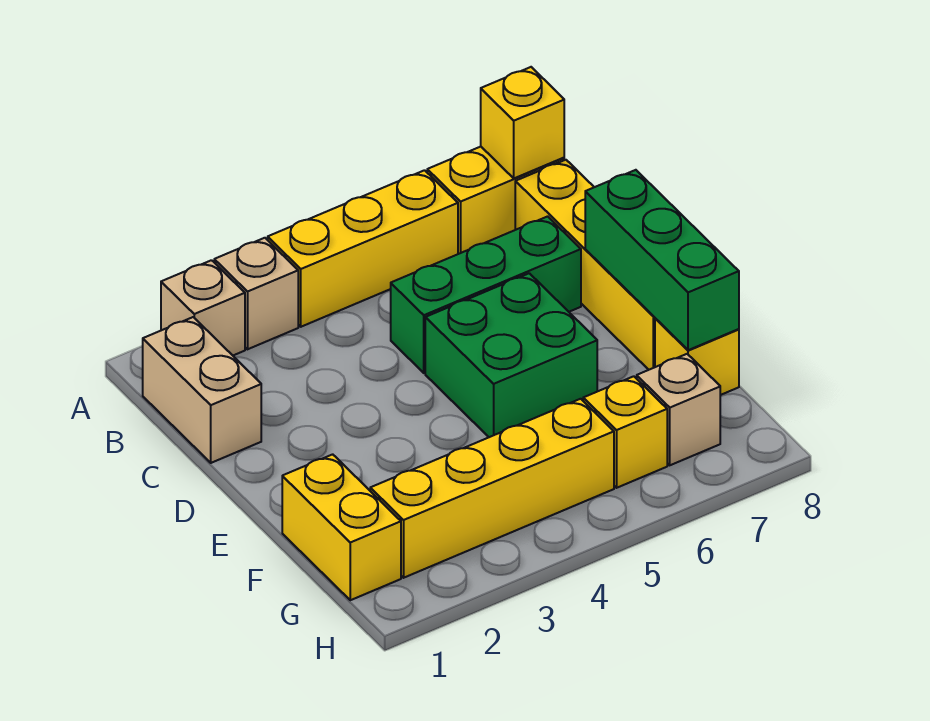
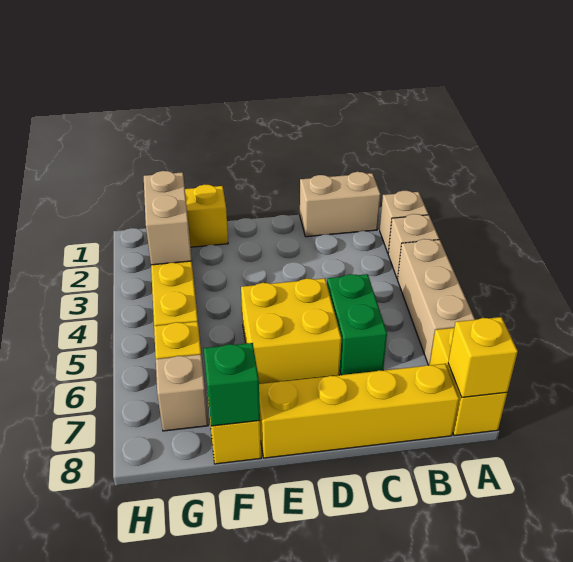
yellow 1x3 brick [268,170,458,327] -> tan 1x3 brick [398,239,475,365]
green 1x3 brick [391,216,581,373] -> green 1x2 brick [327,274,387,375]
green 2x2 brick [425,273,597,437] -> yellow 2x2 brick [241,278,341,384]
green 1x3 brick [585,170,739,350] -> green 1x1 brick [204,343,260,426]
none -> tan 1x2 brick [144,171,192,265]

